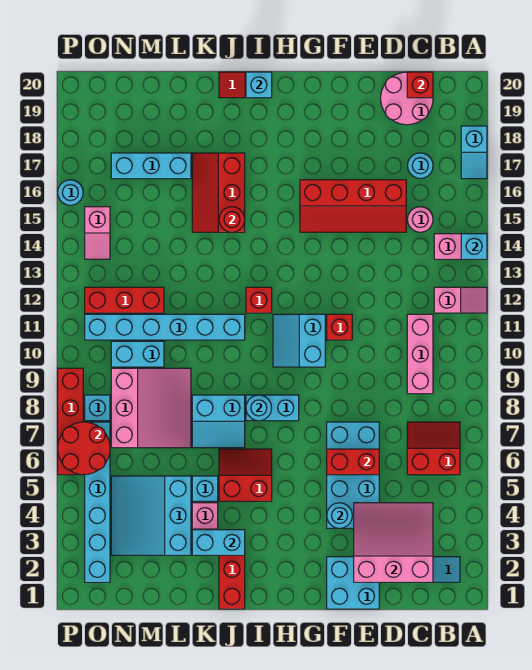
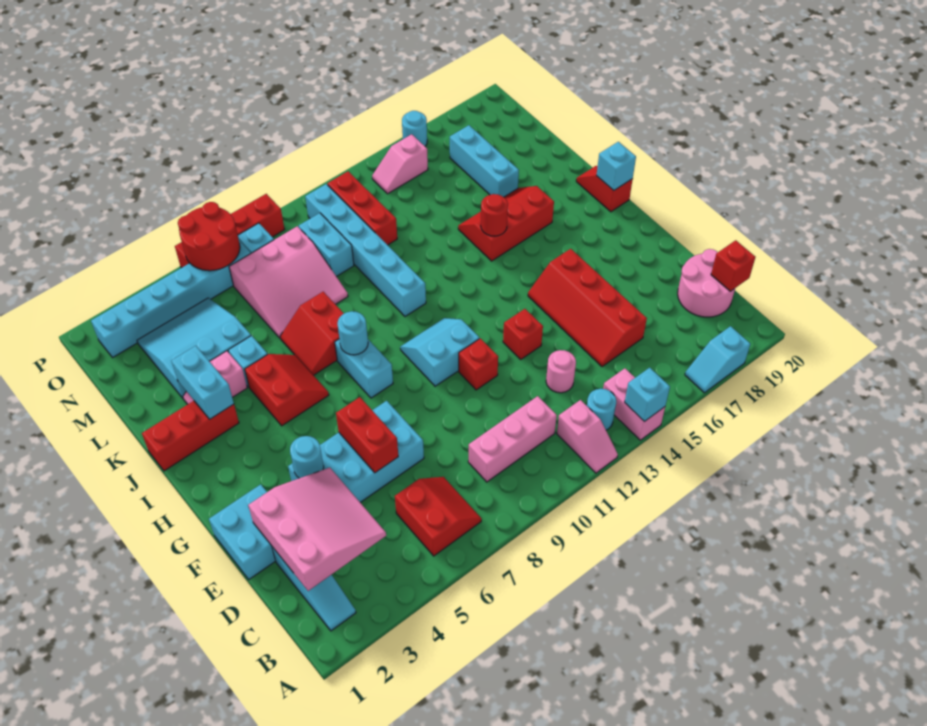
pink 1x1 round brick [408,207,433,232] -> pink 1x1 round brick moved to [546,350,576,393]
cyan 1x1 round brick [408,153,433,178] -> cyan 1x1 round brick moved to [587,389,616,430]
red 1x1 brick [246,287,272,313] -> red 1x1 brick moved to [503,309,543,359]
cyan 2x2 slope [192,395,245,448] -> red 2x2 slope [280,292,344,375]

